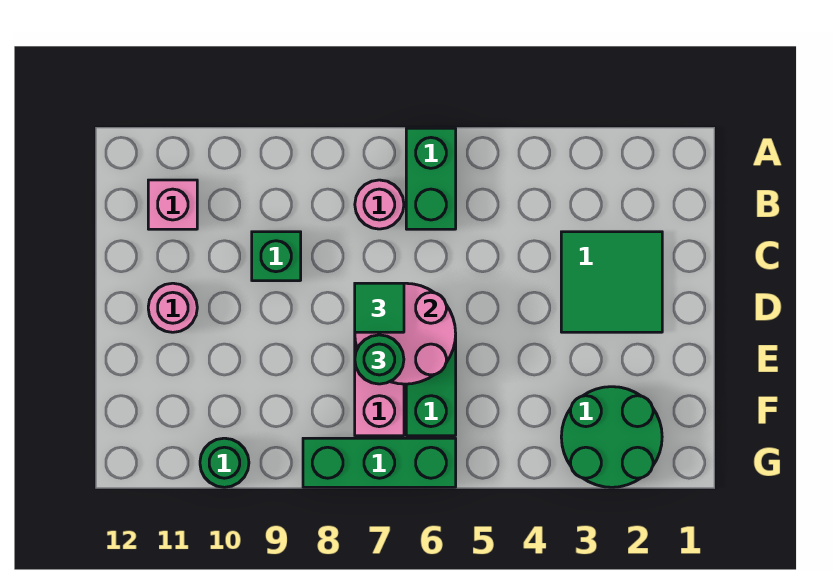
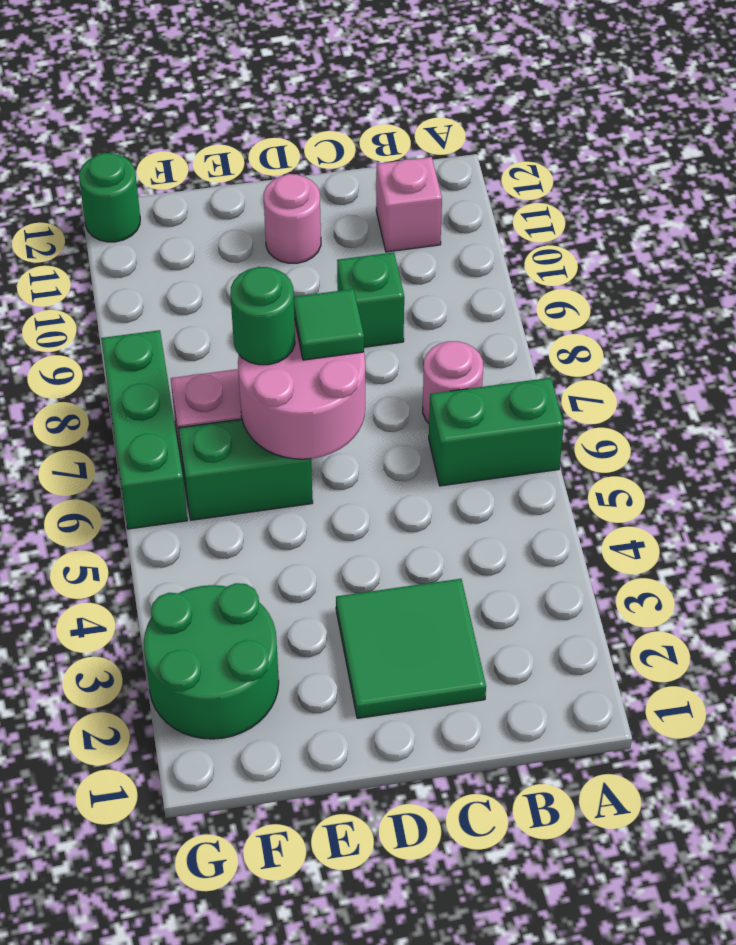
green 1x1 round brick [200,438,249,487] -> green 1x1 round brick moved to [79,153,140,242]

